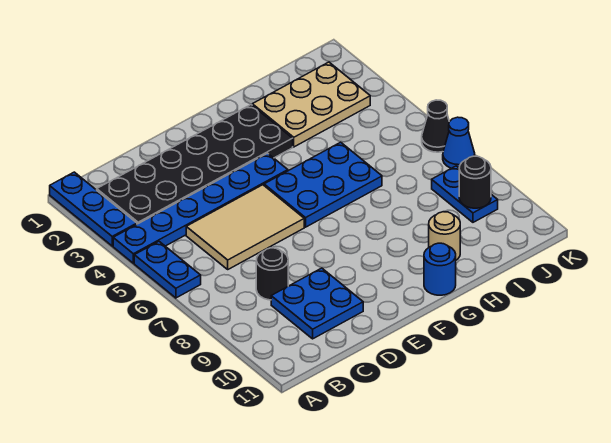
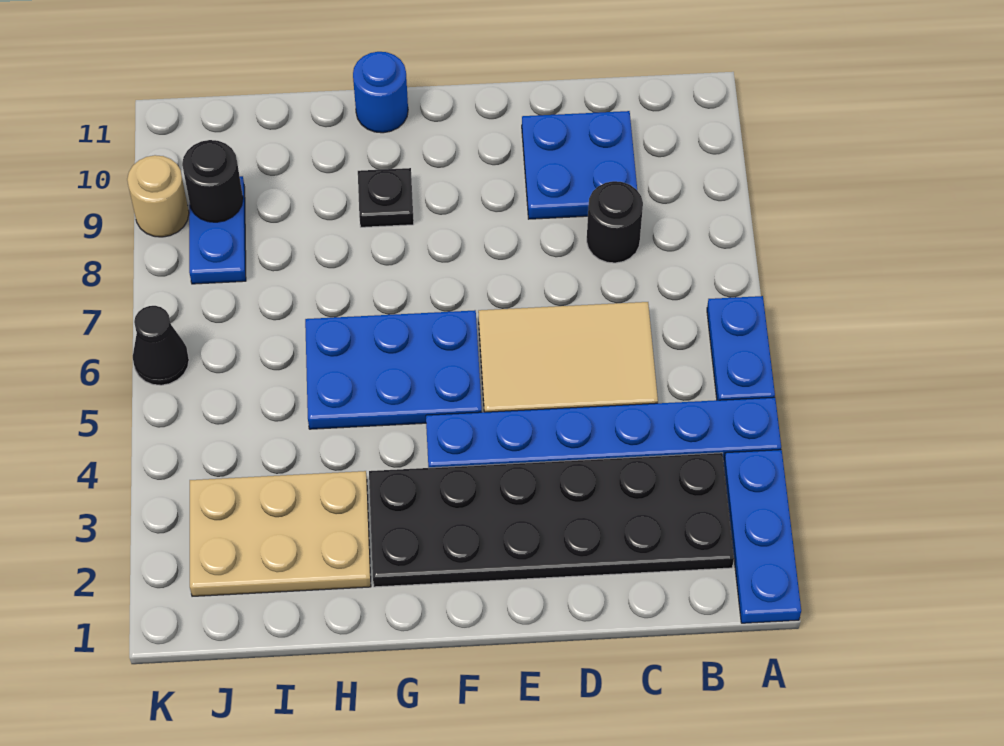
none -> black 1x1 plate [358,168,414,227]
tan 1x1 round brick [429,212,460,260] -> tan 1x1 round brick moved to [127,155,189,237]
blue 1x1 cone [443,117,475,168] -> none

